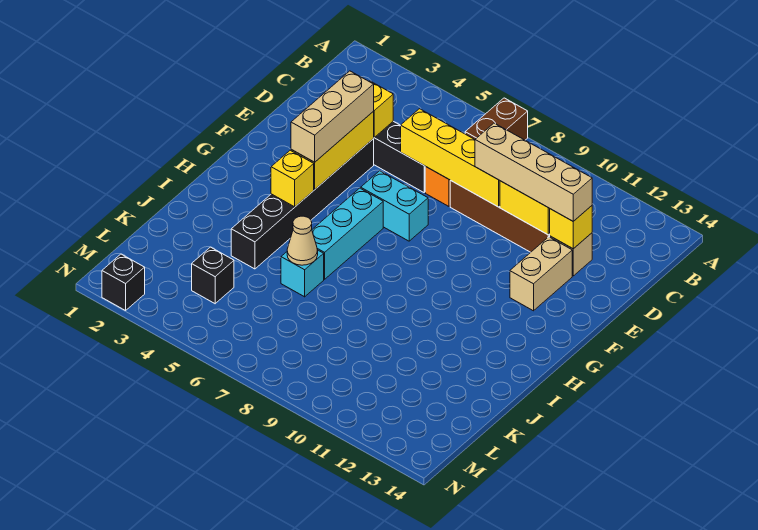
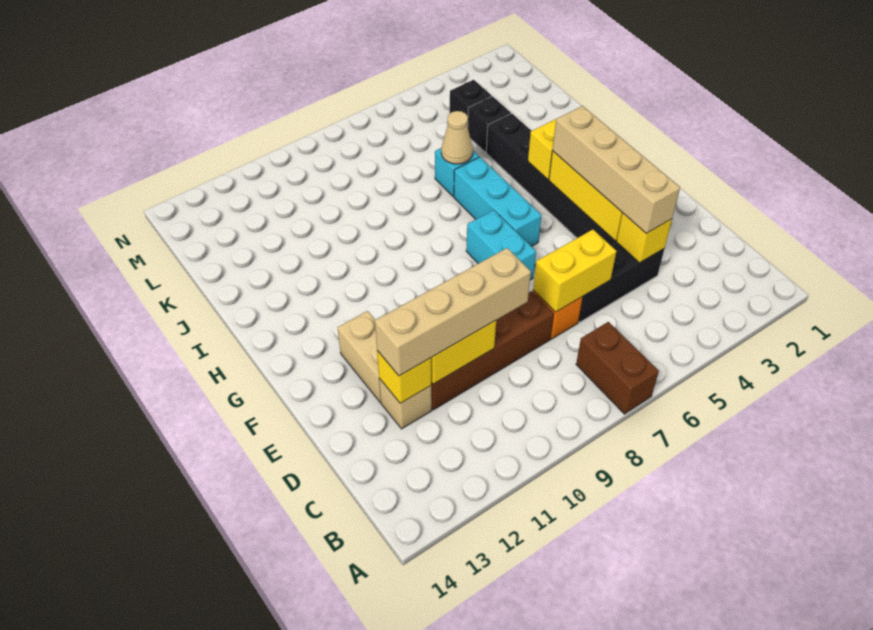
yellow 1x4 brick [401,109,500,207] -> yellow 1x2 brick [533,230,617,312]
tan 1x3 brick [291,71,374,162] -> tan 1x4 brick [552,106,680,233]
cyan 1x2 brick [361,171,428,241] -> cyan 1x2 brick turned to [466,210,536,280]
black 1x1 brick [102,254,145,311] -> black 1x1 brick moved to [468,96,511,152]

